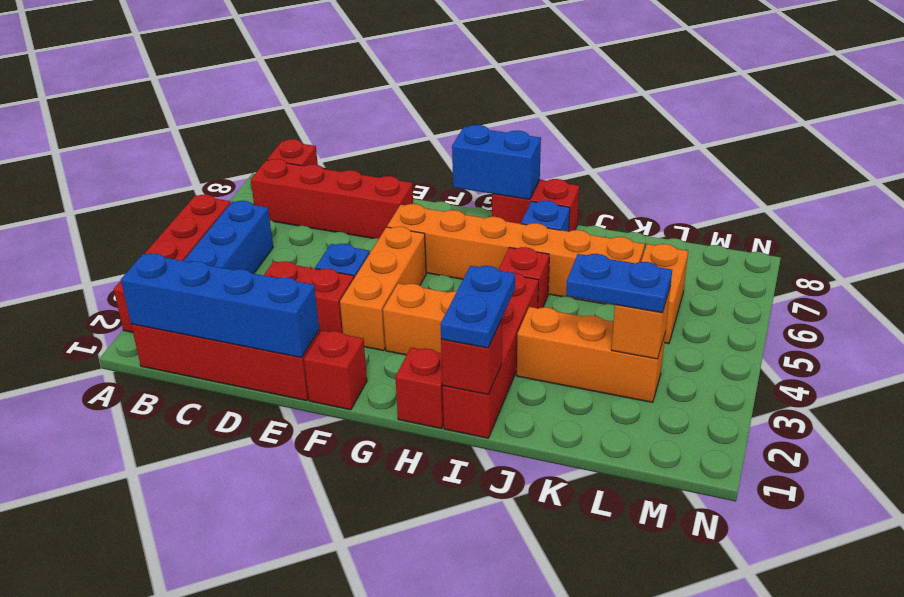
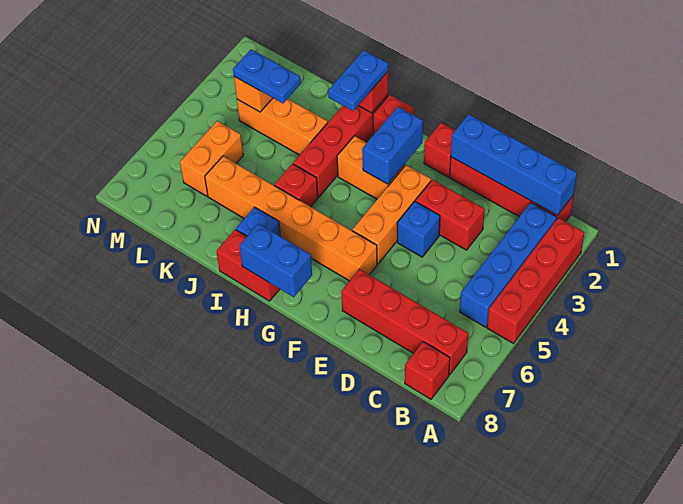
none -> blue 1x2 brick [362,107,423,184]

